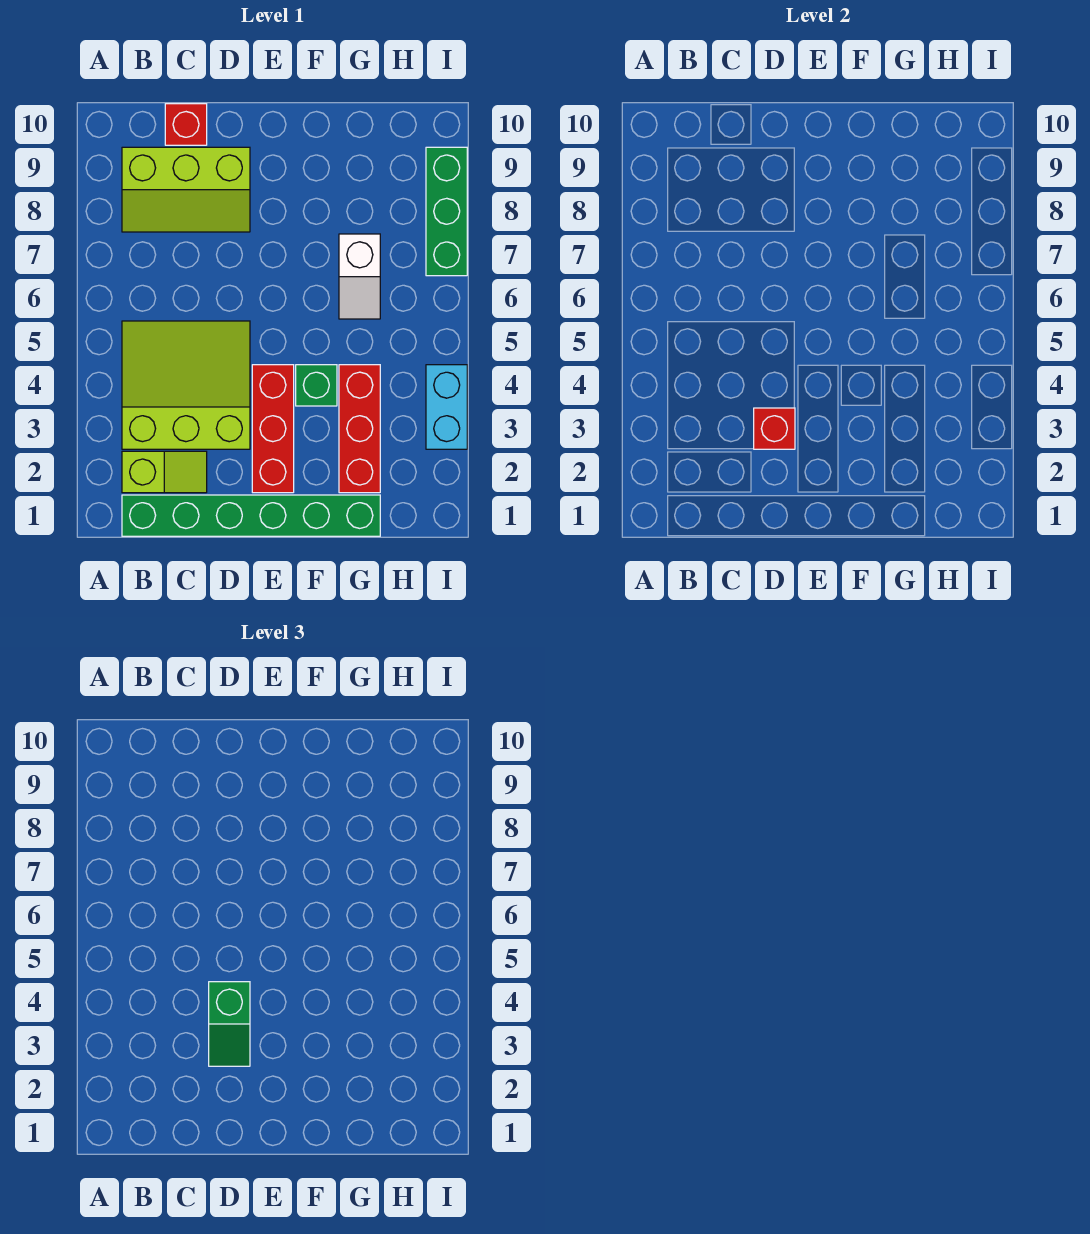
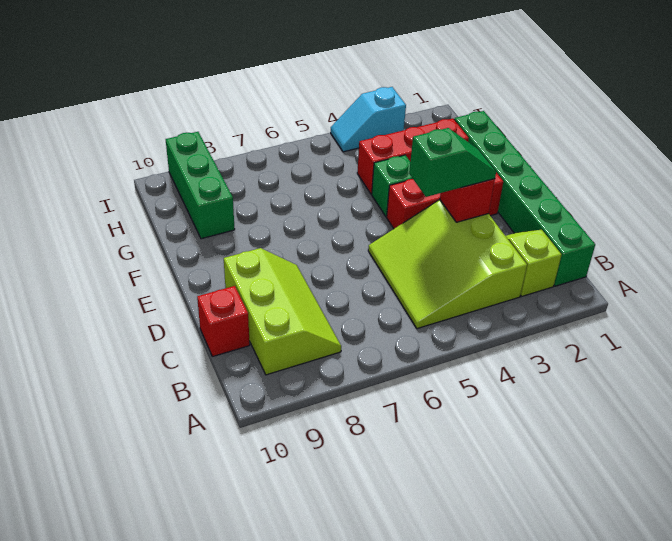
white 1x2 slope [339,234,380,319] -> none
cyan 1x2 brick [426,365,467,449] -> cyan 1x2 slope [331,87,406,152]
green 1x3 brick [426,147,467,276] -> green 1x3 brick turned to [166,132,235,239]

